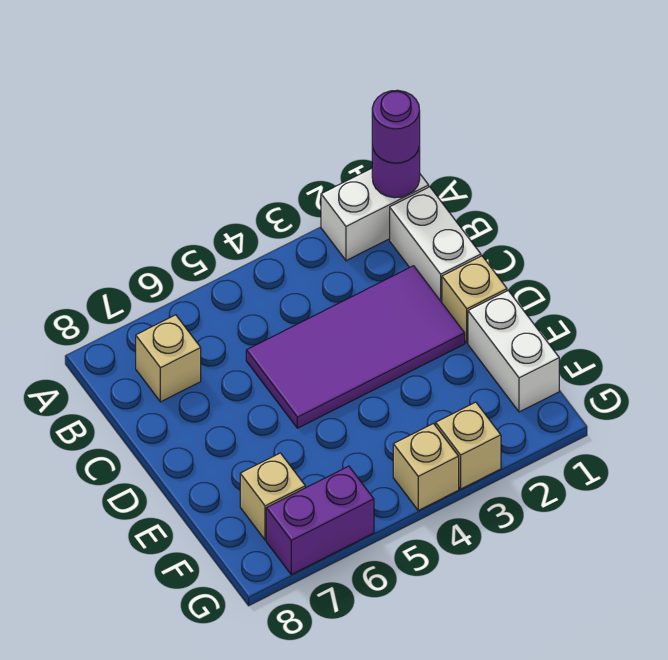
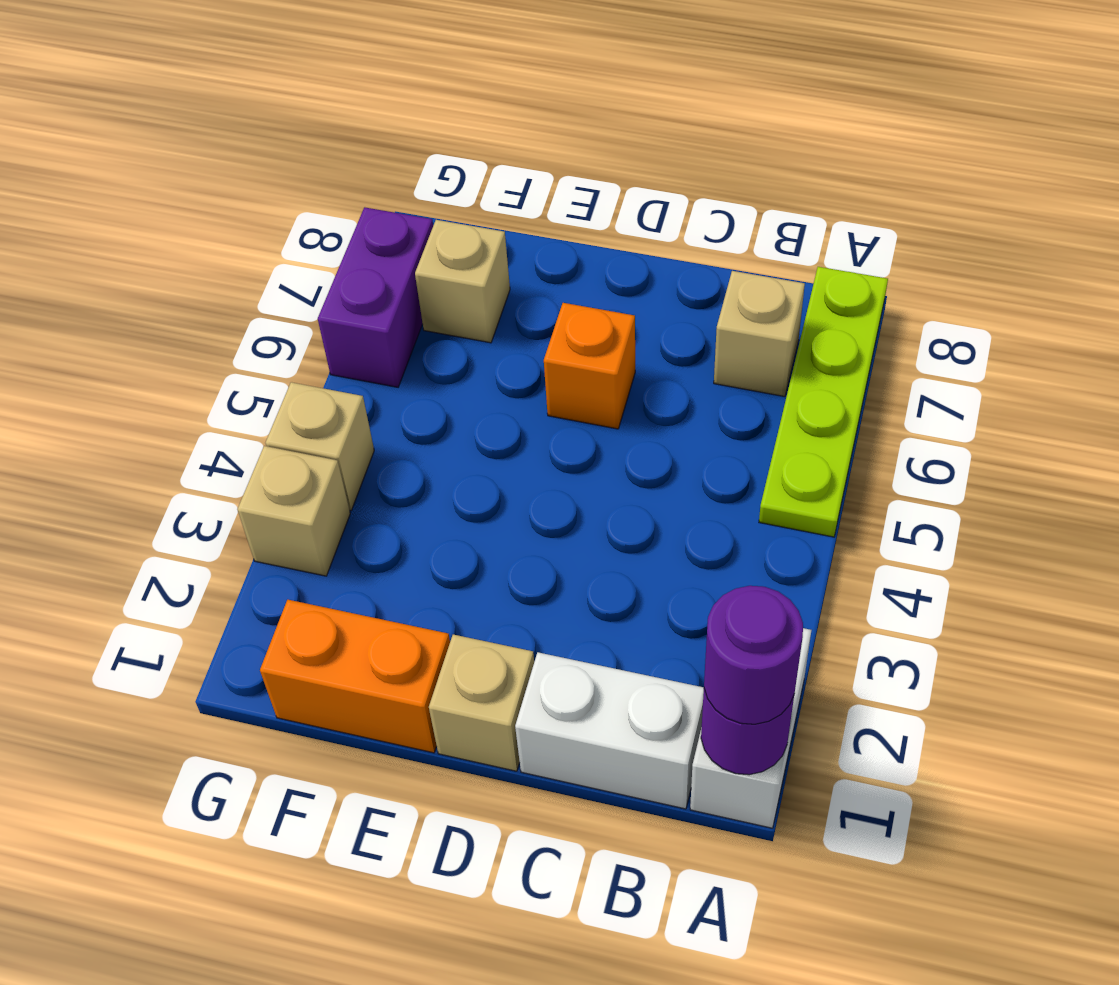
none -> lime 1x4 plate [759,267,888,537]
purple 2x4 tile [246,266,465,428] -> none
none -> orange 1x1 brick [544,303,635,429]
white 1x2 brick [468,291,559,412] -> orange 1x2 brick [260,600,450,753]

